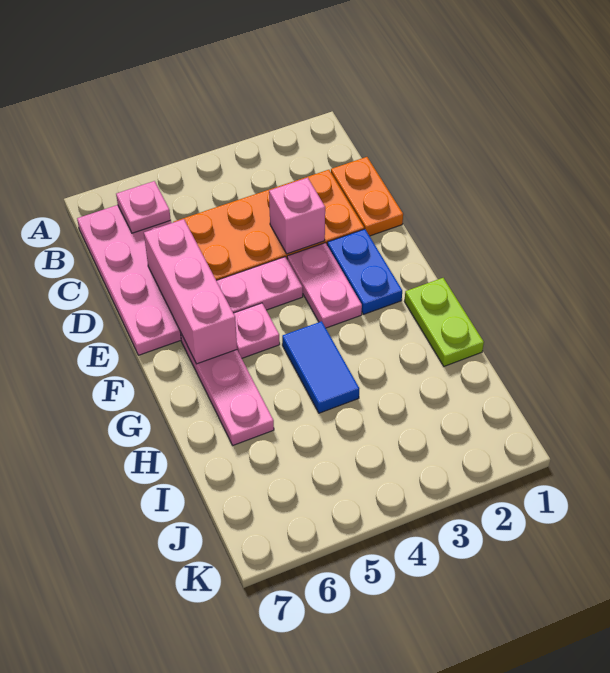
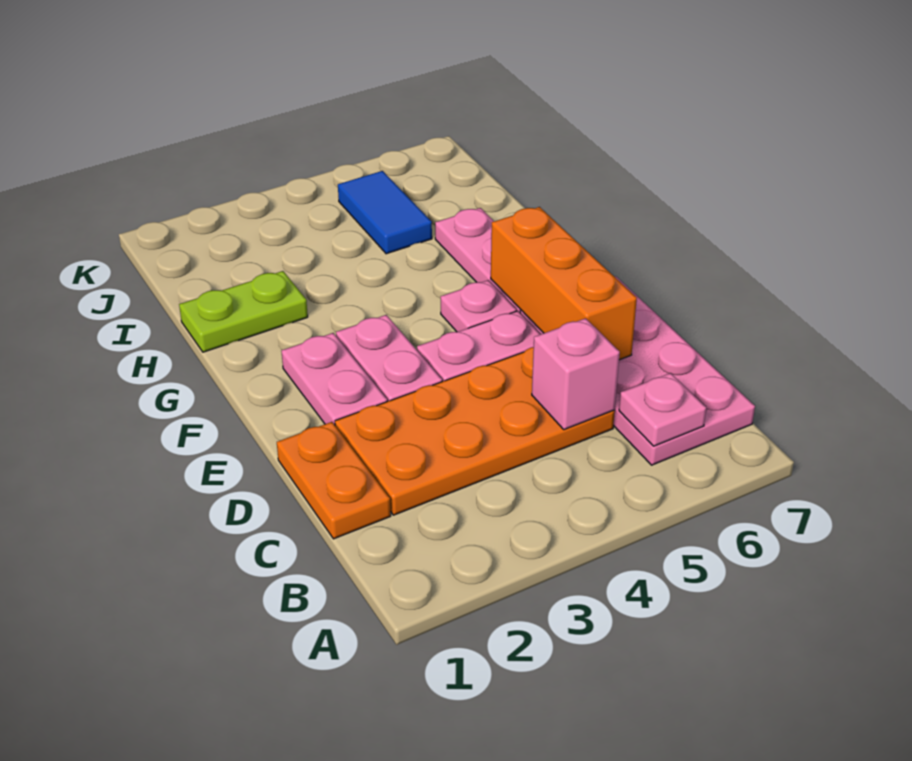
pink 1x1 brick [269,178,325,254] -> pink 1x1 brick moved to [532,318,620,430]
pink 1x3 brick [144,219,237,364] -> orange 1x3 brick [491,207,637,360]
blue 1x2 plate [327,229,402,314] -> pink 1x2 plate [281,333,387,425]
lime 1x2 plate [404,278,484,366] -> lime 1x2 plate turned to [179,271,308,352]
blue 1x2 tile [282,321,359,413] -> blue 1x2 tile moved to [338,171,432,254]

